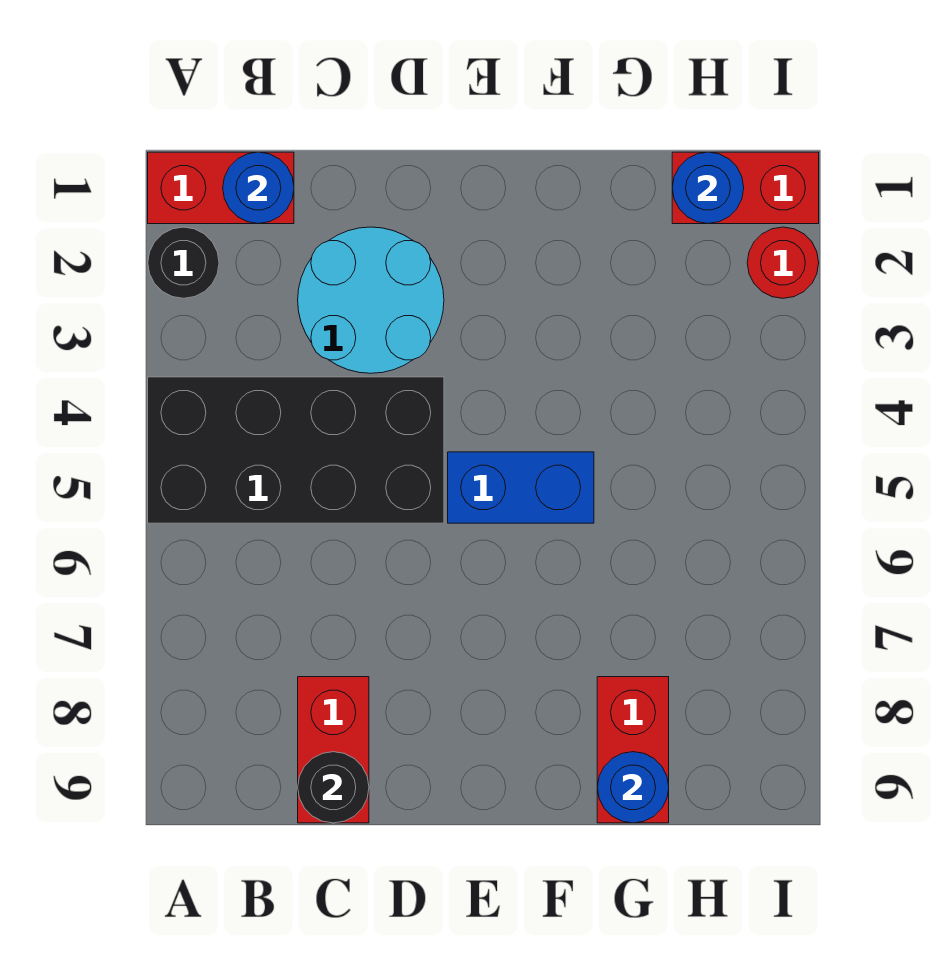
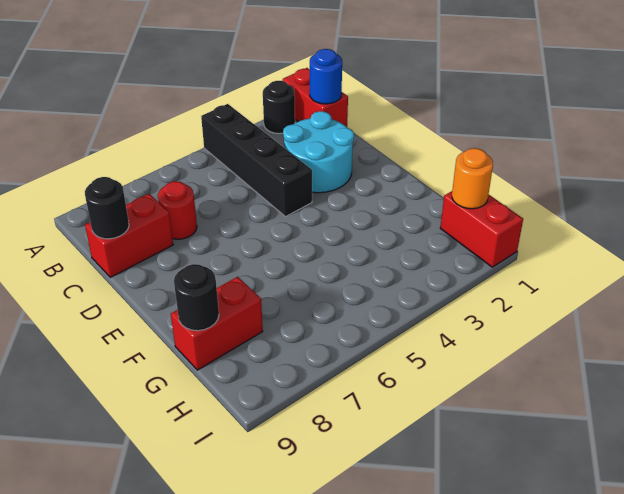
black 2x4 brick [148,377,444,523] -> black 1x4 brick [201,104,312,217]
blue 1x2 brick [448,452,594,523] -> none
blue 1x1 round brick [597,752,669,823] -> black 1x1 round brick [174,264,219,331]
blue 1x1 round brick [672,152,744,224] -> orange 1x1 round brick [452,148,493,209]
red 1x1 round brick [747,227,819,298] -> red 1x1 round brick moved to [158,181,197,239]

